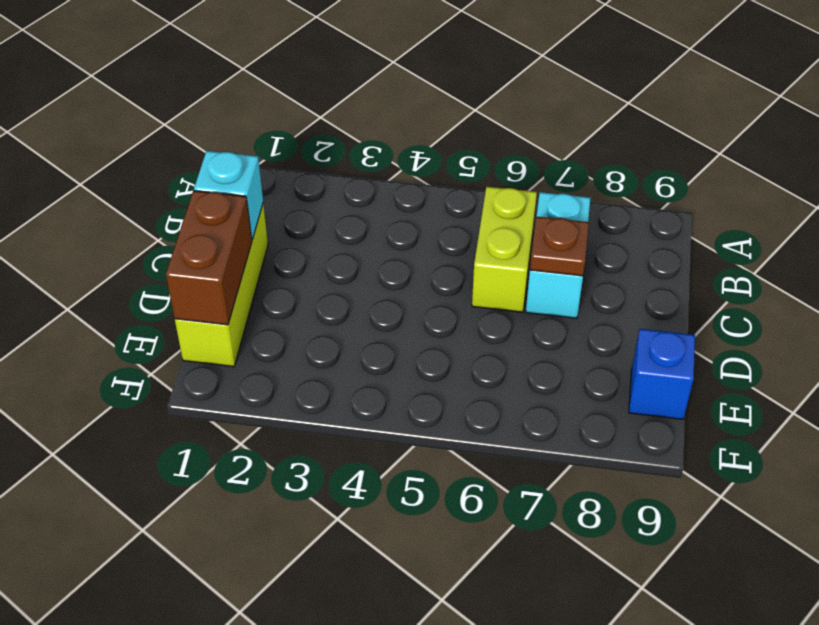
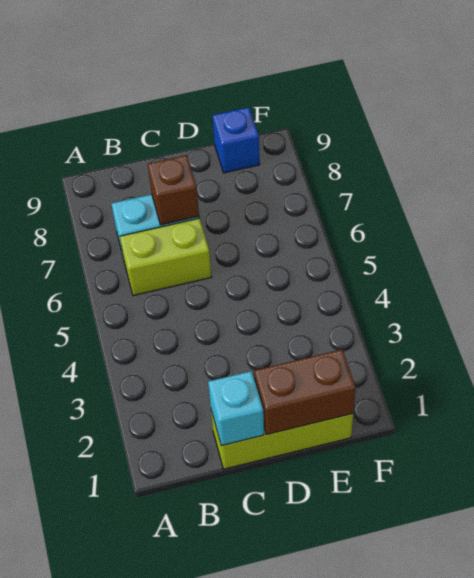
brown 1x1 plate [530,216,589,276] -> brown 1x1 brick [148,155,199,225]

